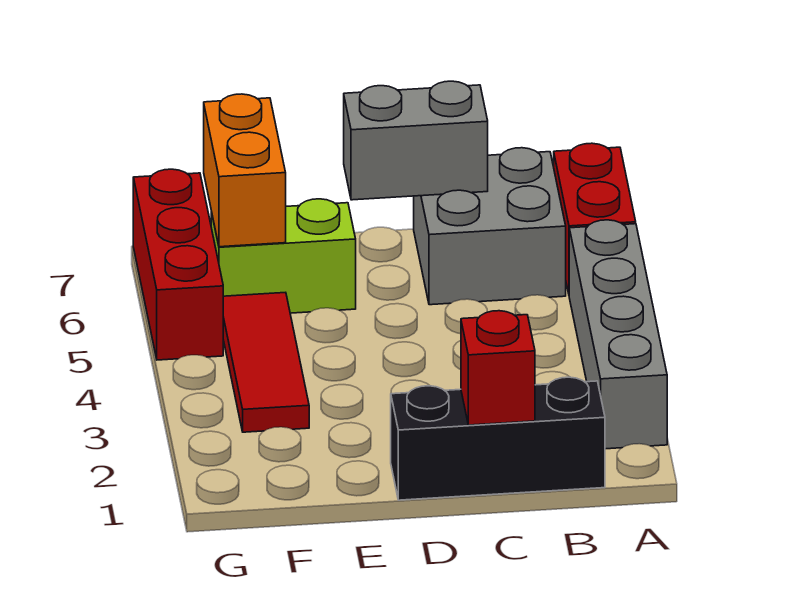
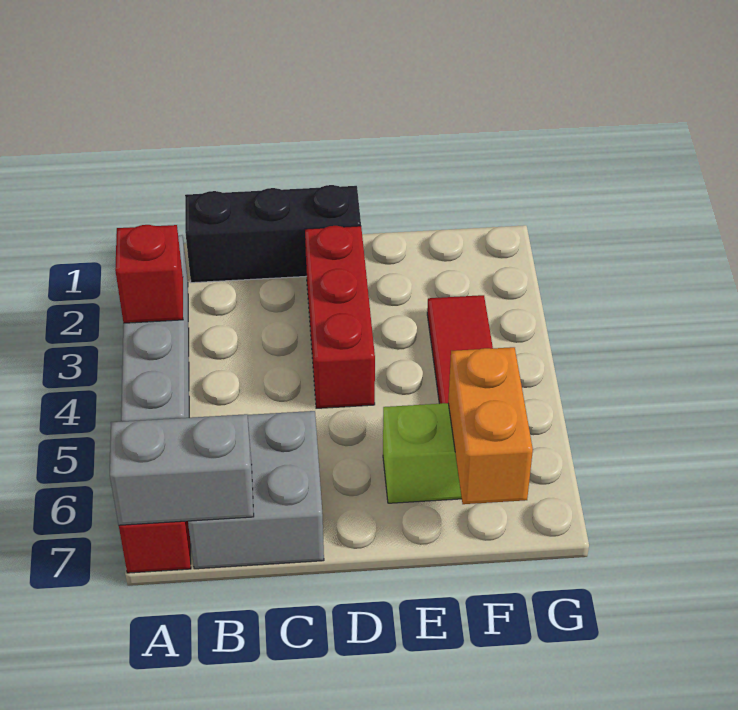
red 1x1 brick [461,311,535,425] -> red 1x1 brick moved to [115,225,183,323]
grey 1x2 brick [344,81,488,200] -> grey 1x2 brick moved to [110,414,254,525]
red 1x3 brick [133,169,223,360] -> red 1x3 brick moved to [305,226,375,408]

